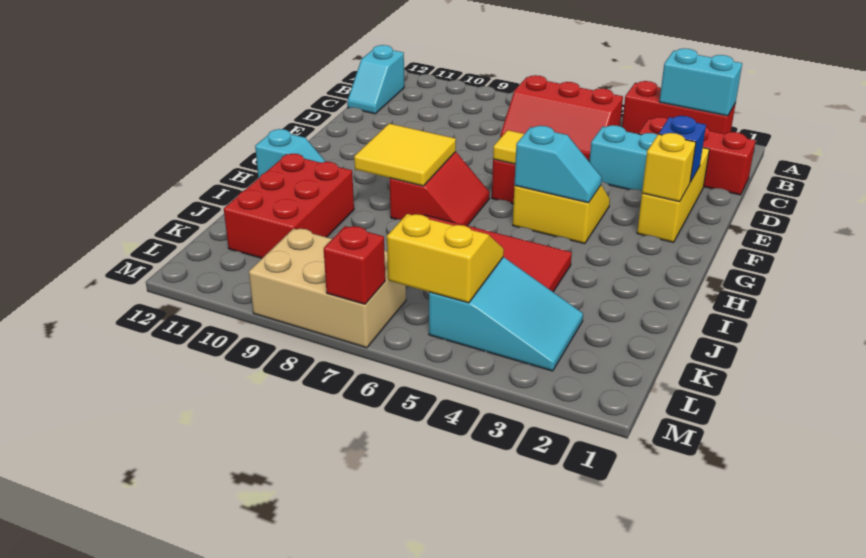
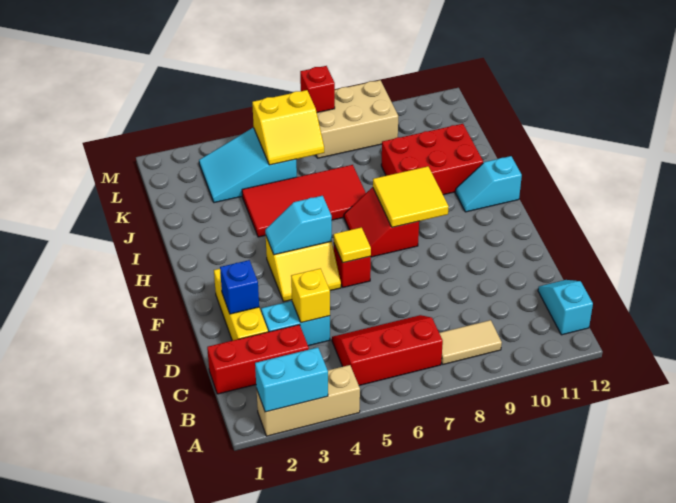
red 1x3 brick [622,81,736,134] -> tan 1x3 brick [257,365,360,436]
none -> tan 1x2 tile [439,320,502,364]
yellow 1x1 brick [642,133,696,202] -> yellow 1x1 brick moved to [291,268,330,323]
red 2x3 brick [224,154,354,258] -> red 2x3 brick turned to [381,124,483,195]

